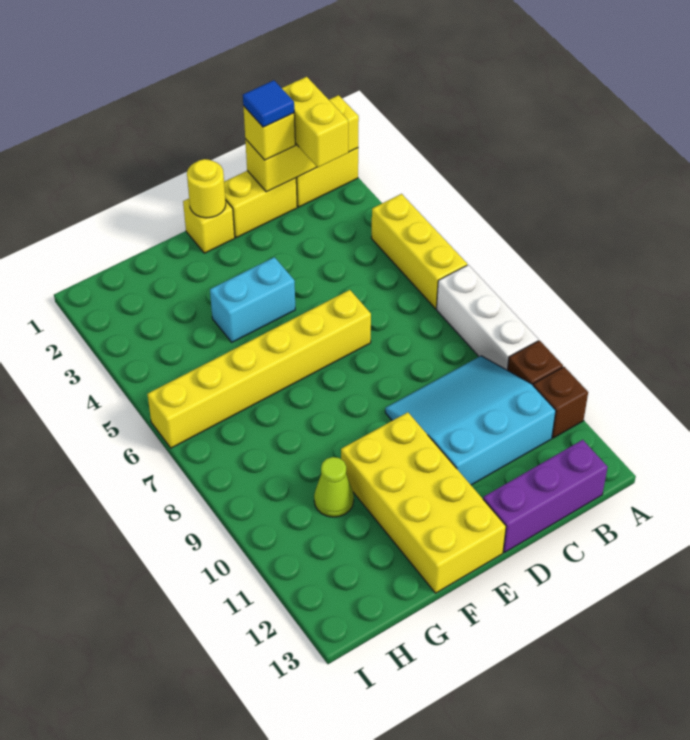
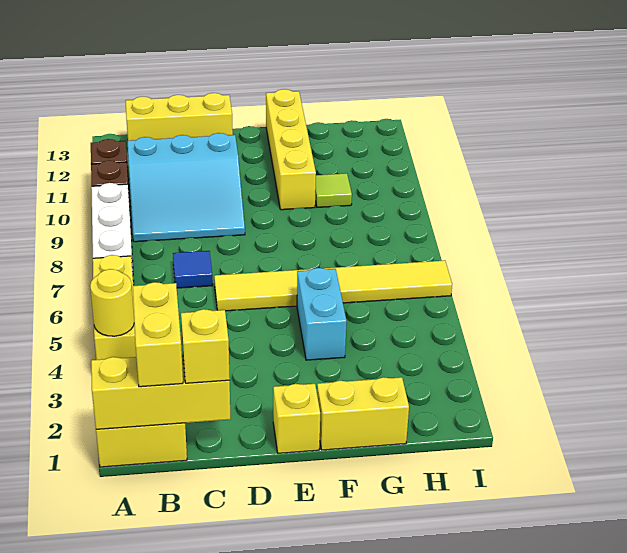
purple 1x3 brick [483,440,608,552] -> yellow 1x3 brick [126,93,233,141]
yellow 1x2 brick [224,171,297,238] -> yellow 1x2 brick moved to [317,377,409,450]
blue 1x1 tile [243,80,294,127] -> blue 1x1 tile moved to [173,251,213,288]
yellow 1x6 brick [147,290,371,448] -> yellow 1x6 tile [214,260,452,311]
yellow 1x1 round brick [187,159,226,218] -> yellow 1x1 round brick moved to [90,269,134,336]
cyan 1x2 brick [210,257,295,342] -> cyan 1x2 brick turned to [297,268,347,360]
yellow 2x4 brick [341,412,506,593] -> yellow 1x4 brick [266,89,316,210]
lime 1x1 cone [314,457,354,517] -> lime 1x1 tile [315,173,352,207]

